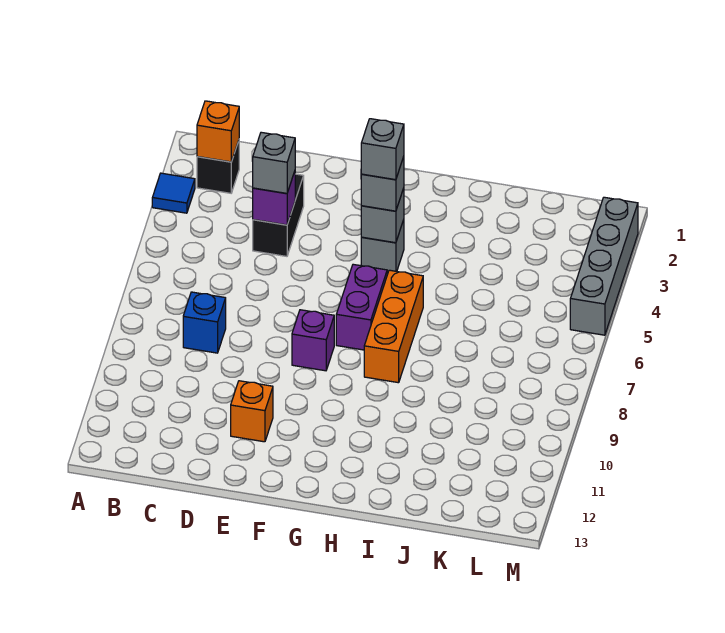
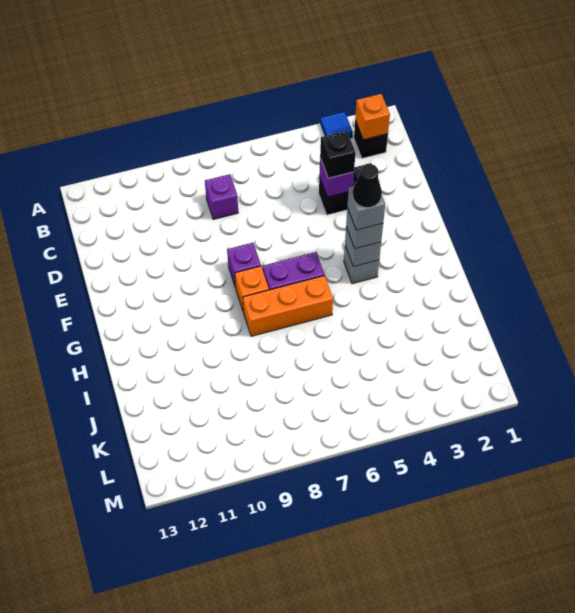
blue 1x1 brick [183,292,226,353] -> purple 1x1 brick [205,174,238,220]
grey 1x1 brick [253,132,295,193] -> black 1x1 brick [320,131,355,178]
orange 1x1 brick [231,381,273,442] -> orange 1x1 brick moved to [235,266,269,312]
none -> black 1x1 cone [353,164,382,208]
grey 1x4 brick [570,197,638,335] -> none

